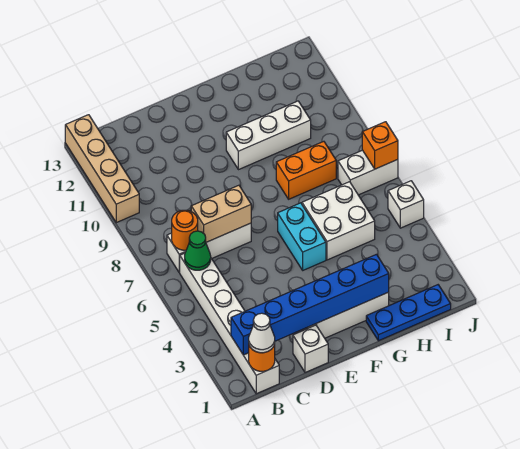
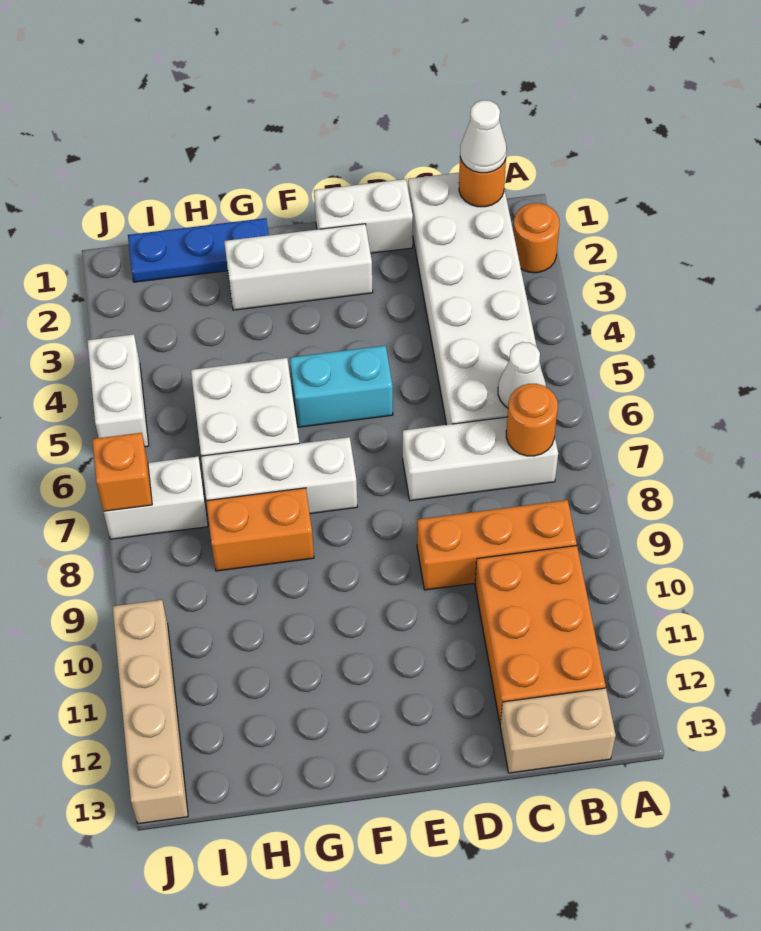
none -> orange 1x1 round brick [513,203,560,273]
tan 1x4 brick [65,115,139,223] -> tan 1x4 brick moved to [113,600,188,824]
white 1x6 brick [179,253,279,394] -> white 2x6 brick [408,173,540,425]
blue 1x6 brick [231,254,389,355] -> none
green 1x1 cone [185,231,211,270] -> white 1x1 cone [498,342,546,408]
none -> orange 1x3 brick [417,500,577,590]
none -> orange 2x3 brick [475,545,606,723]
tan 1x2 brick [191,185,251,242] -> tan 1x2 brick moved to [500,688,616,773]
white 1x1 brick [293,325,328,373] -> white 1x2 brick [314,179,413,253]
cyan 1x2 brick [278,203,326,270] -> cyan 1x2 brick turned to [290,345,393,427]
white 1x3 brick [226,101,311,170] -> white 1x3 brick moved to [201,437,357,514]
white 1x1 brick [388,181,424,228] -> white 1x2 brick [87,334,149,447]

